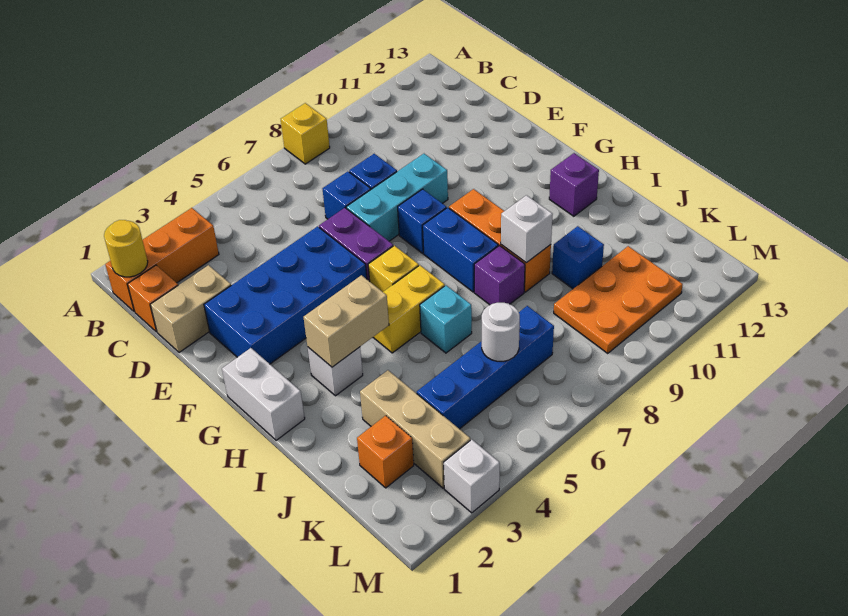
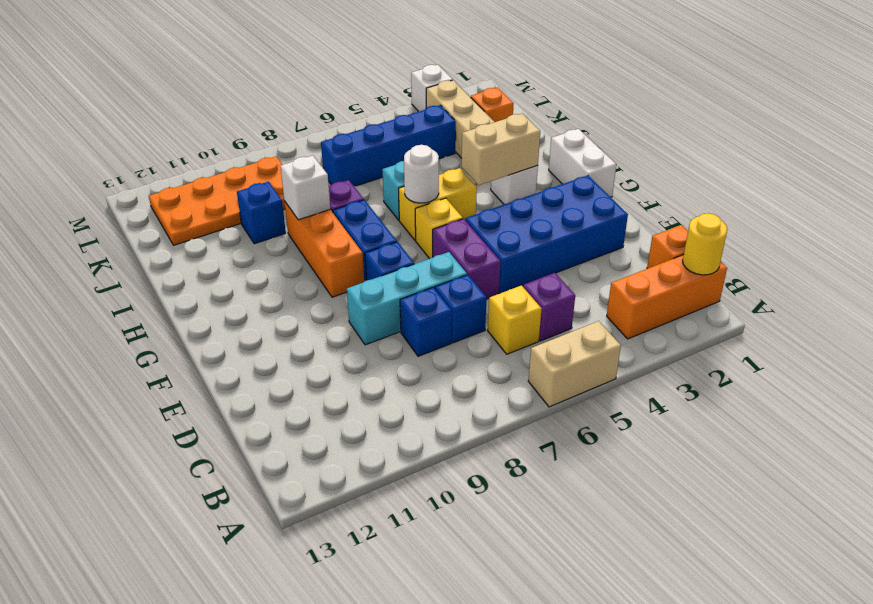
yellow 1x1 brick [281,103,330,164] -> yellow 1x1 brick moved to [488,285,542,354]
tan 1x2 brick [150,265,231,352] -> tan 1x2 brick moved to [528,321,621,407]
purple 1x1 brick [549,153,599,216] -> purple 1x1 brick moved to [523,273,575,341]
white 1x1 round brick [482,303,520,361] -> white 1x1 round brick moved to [404,145,439,203]
orange 2x3 plate [554,246,683,353] -> orange 2x4 plate [149,156,285,245]

